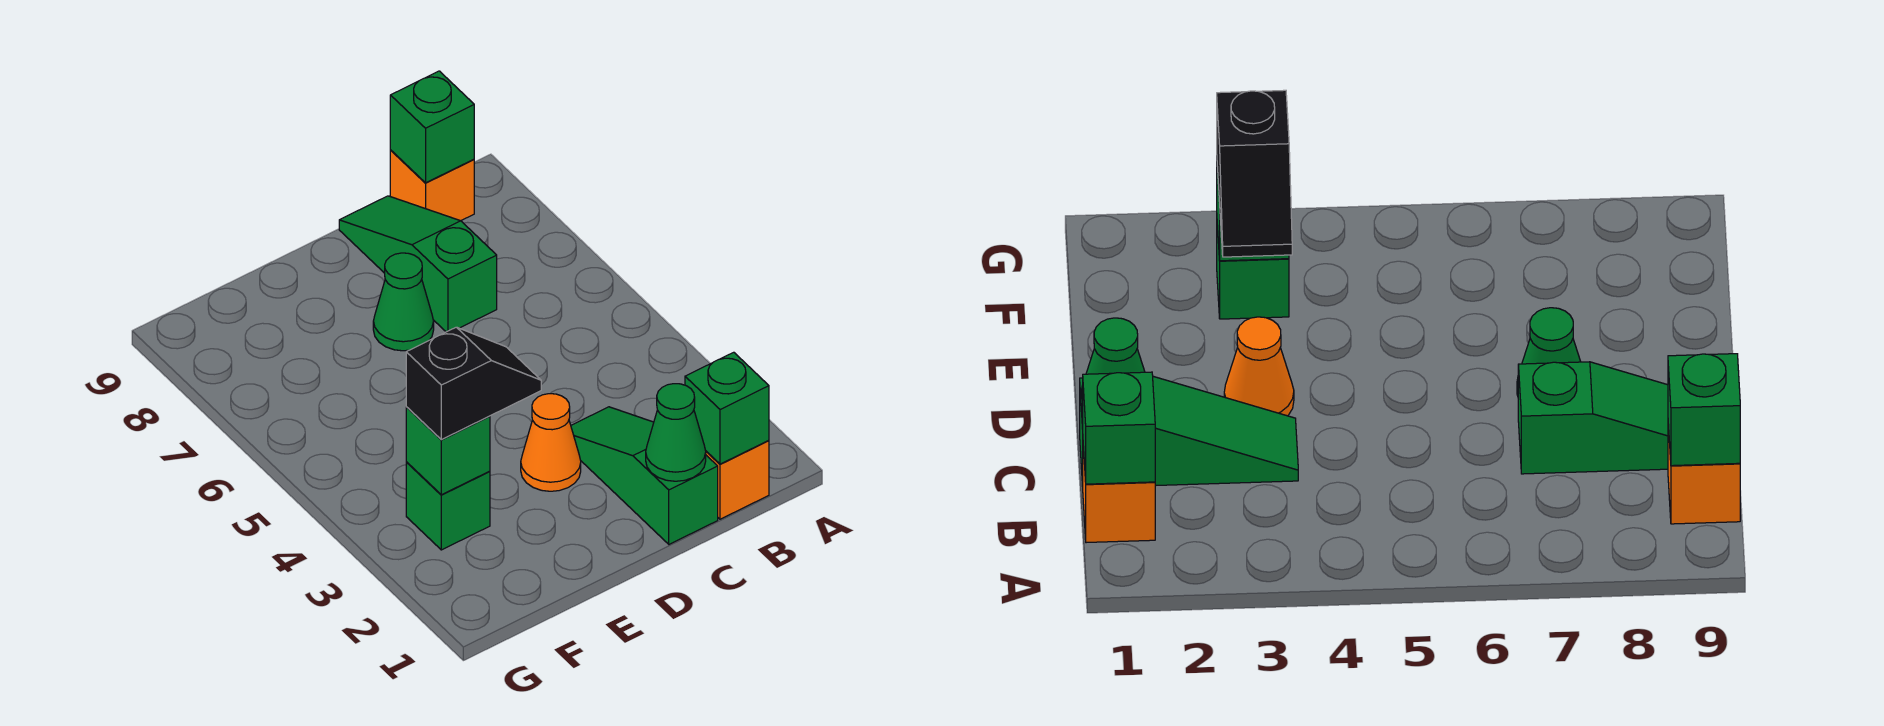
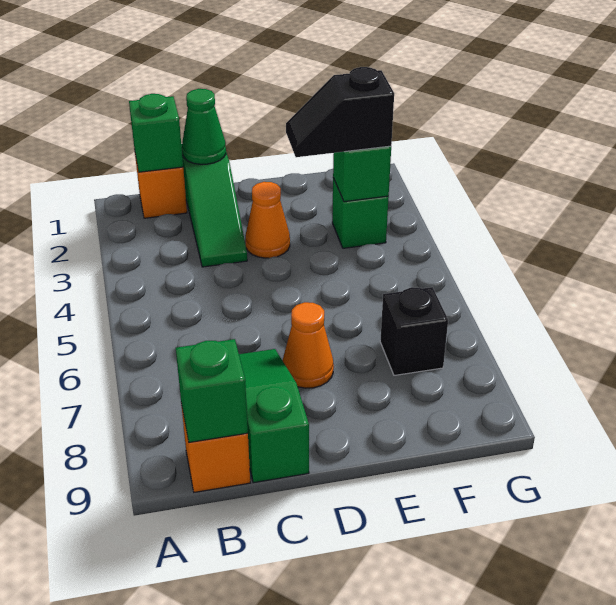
green 1x3 slope [339,196,497,332] -> green 1x3 slope turned to [239,349,309,483]
green 1x1 cone [373,253,434,351] -> orange 1x1 cone [282,302,334,388]
none -> black 1x1 brick [380,287,448,375]

